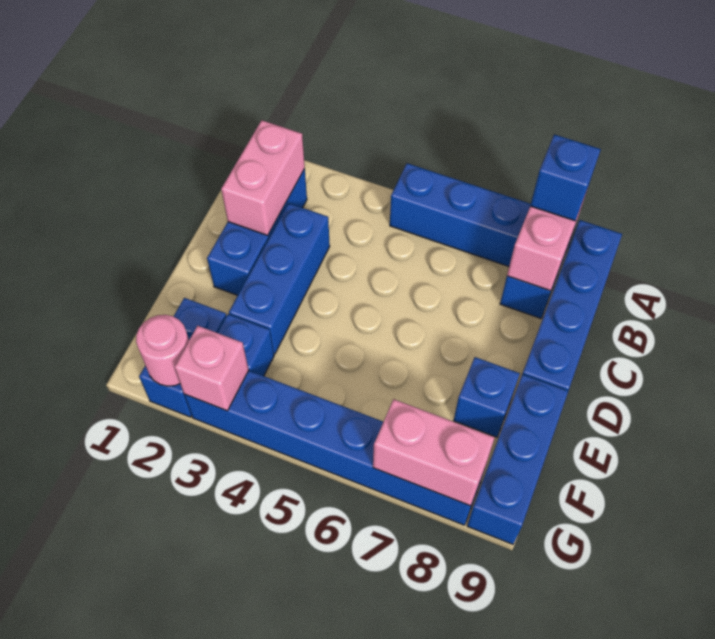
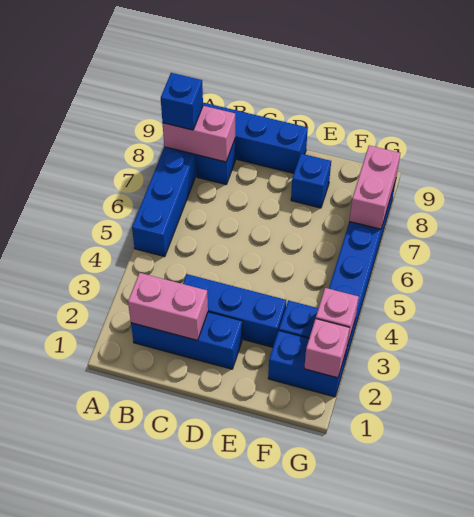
blue 1x3 brick [467,374,568,544] -> none
pink 1x1 round brick [136,315,189,386] -> pink 1x1 brick [304,319,350,378]

